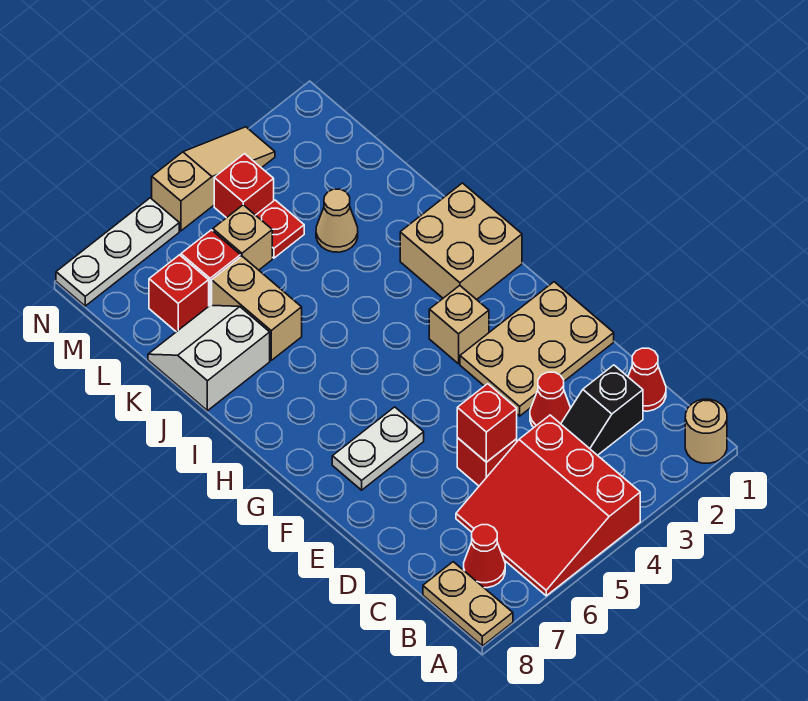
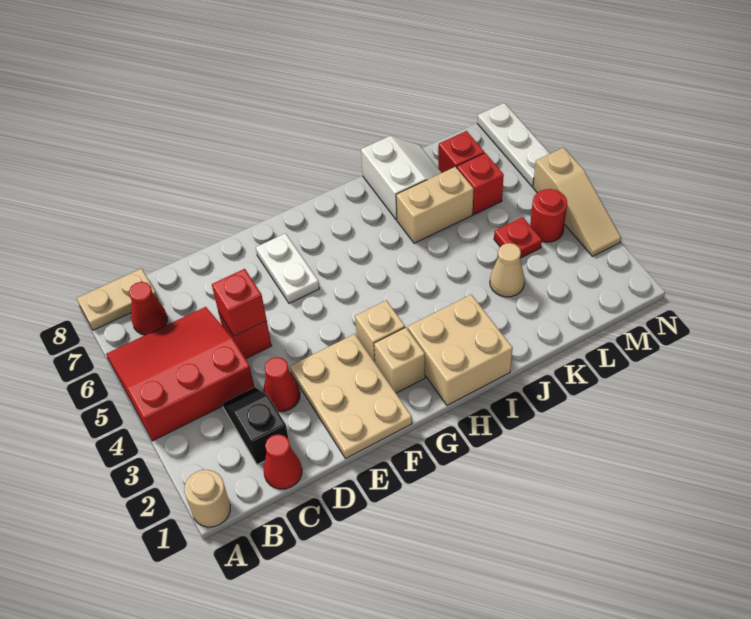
tan 1x1 brick [213,205,272,270] -> tan 1x1 brick moved to [374,327,425,393]
red 1x1 brick [214,154,274,218] -> red 1x1 round brick [530,189,567,242]

